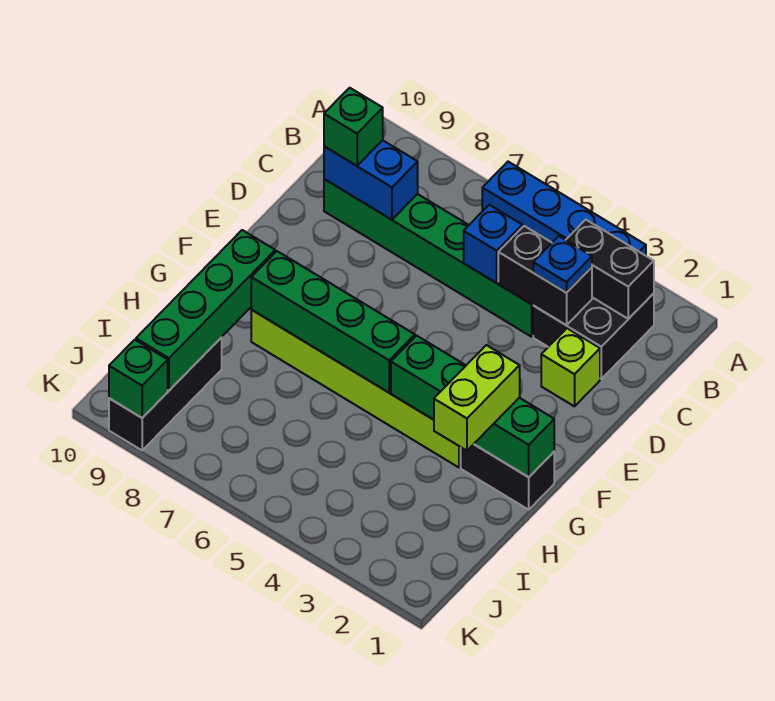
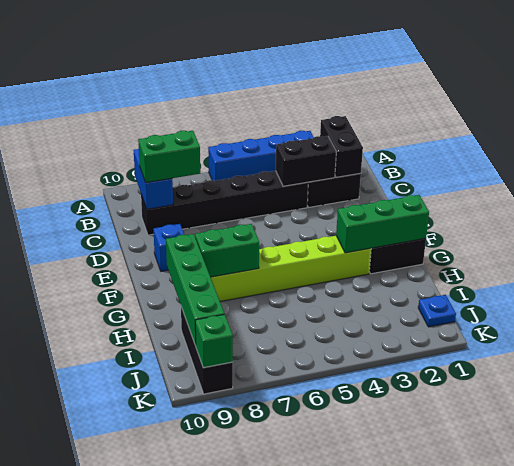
black 1x2 brick [566,220,654,319] -> black 1x2 brick turned to [320,116,363,177]
blue 1x1 plate [533,236,592,293] -> blue 1x1 plate moved to [418,295,456,327]
green 1x6 brick [324,179,533,337] -> black 1x6 brick [141,171,308,235]
blue 1x1 brick [464,205,522,283] -> blue 1x1 brick moved to [154,224,184,271]
blue 1x2 brick [324,140,418,220] -> blue 1x2 brick turned to [134,149,173,209]
green 1x1 brick [324,88,383,166] -> green 1x2 brick [138,131,200,183]
lime 1x1 brick [541,328,600,406] -> none
green 1x4 brick [391,336,554,477] -> green 1x3 brick [336,195,429,253]
lime 1x2 brick [434,345,520,451] -> none
green 1x4 brick [251,251,415,393] -> green 1x2 brick [195,224,259,277]

